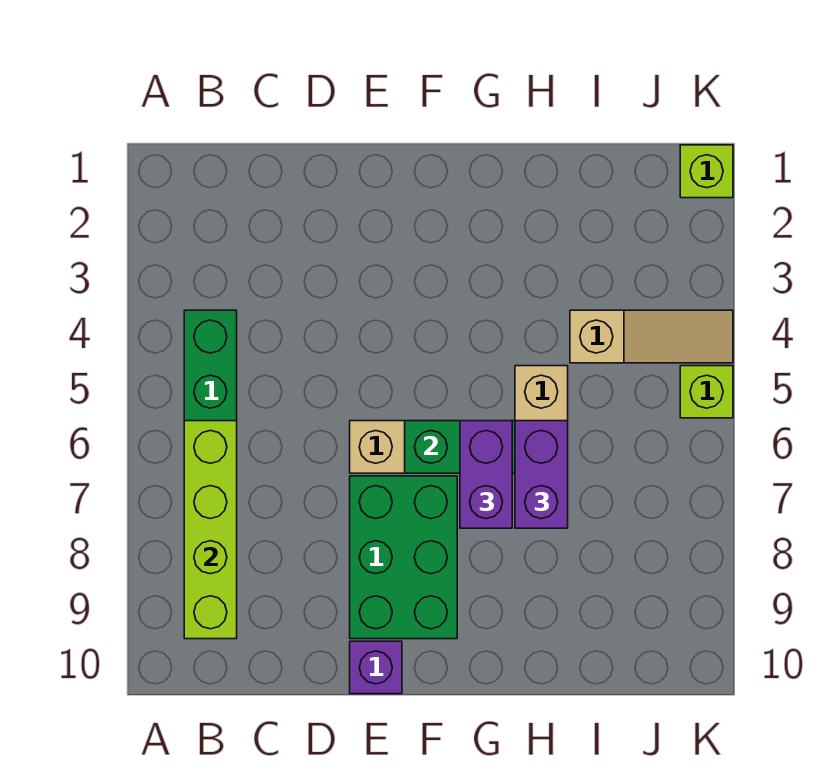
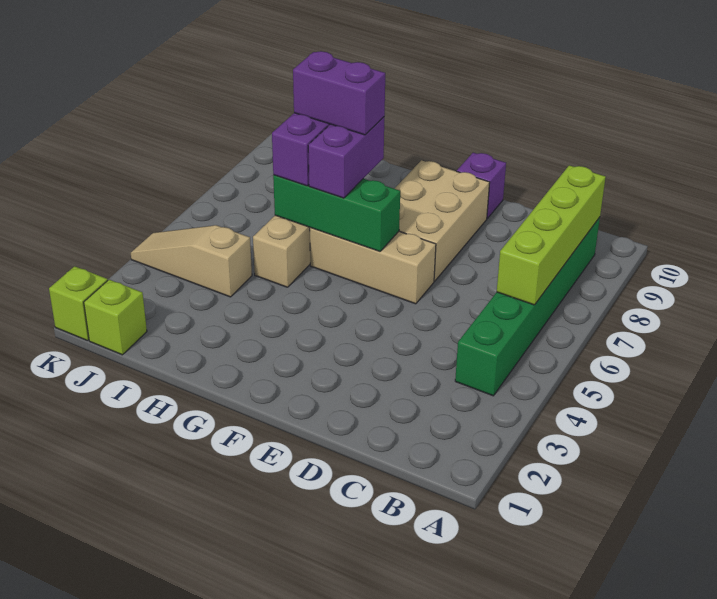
green 2x3 brick [350,476,457,639] -> tan 2x3 brick [395,160,490,281]
none -> purple 1x2 brick [293,51,385,135]
lime 1x1 brick [680,366,733,418] -> lime 1x1 brick moved to [84,280,147,355]

